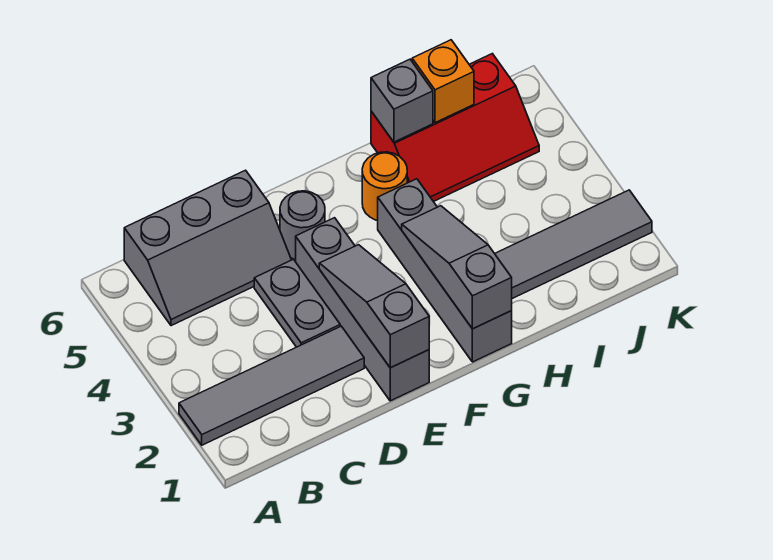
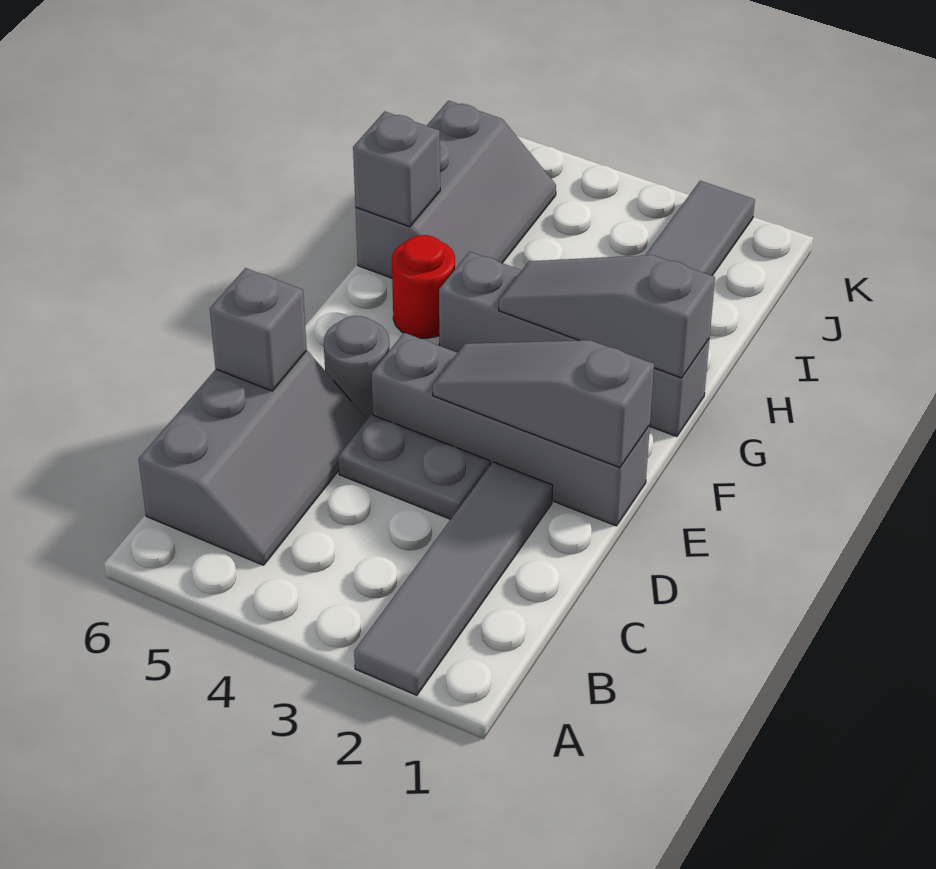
none -> grey 1x1 brick [210,268,307,391]
orange 1x1 round brick [362,152,407,221] -> red 1x1 round brick [392,235,455,338]
red 2x3 slope [371,54,539,202] -> grey 2x3 slope [355,101,556,278]
orange 1x1 brick [412,40,474,123] -> none

